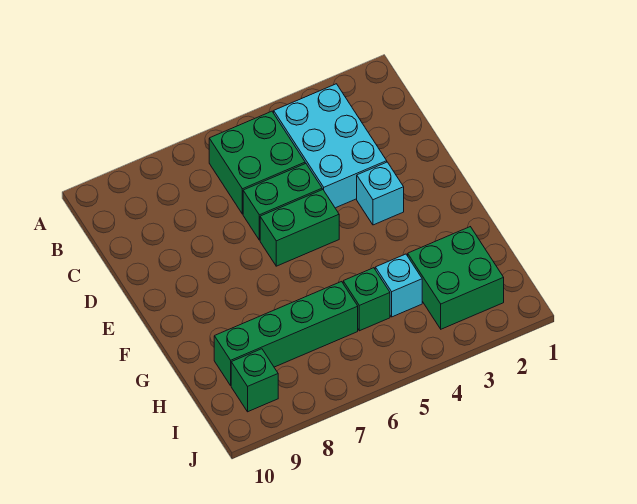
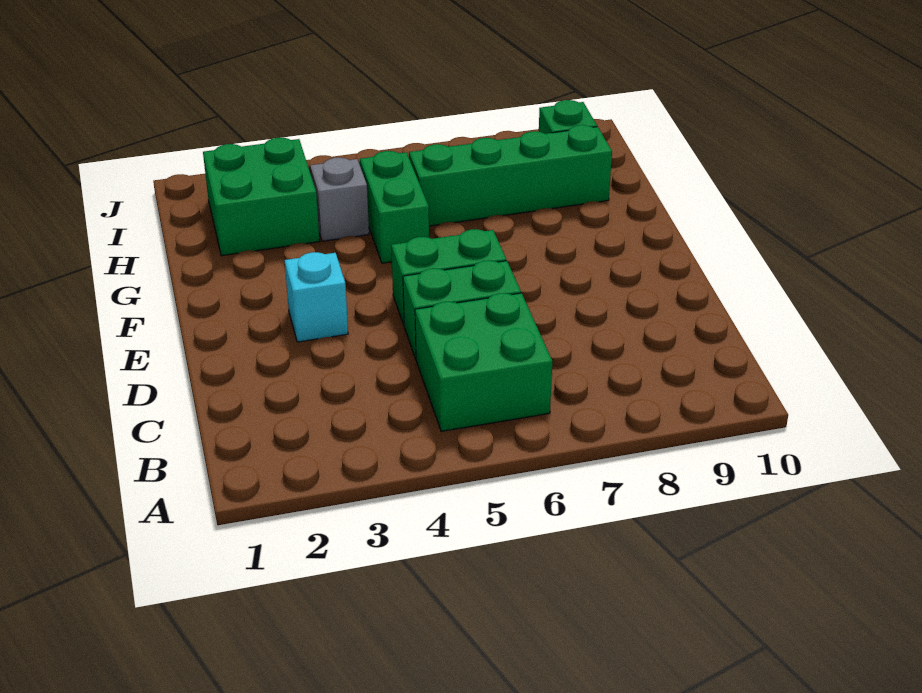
cyan 2x3 brick [274,84,387,208] -> none
cyan 1x1 brick [375,254,422,317] -> grey 1x1 brick [310,158,369,241]
green 1x1 brick [343,268,390,331] -> green 1x2 brick [360,151,429,263]

